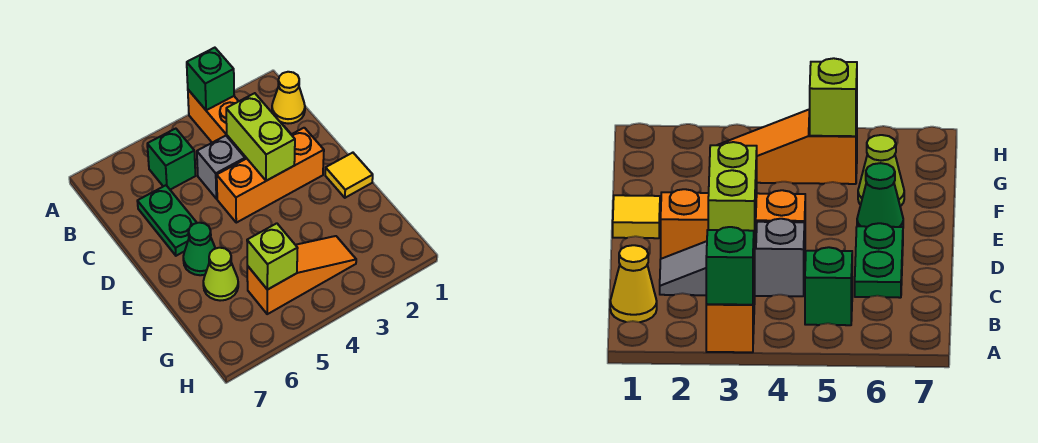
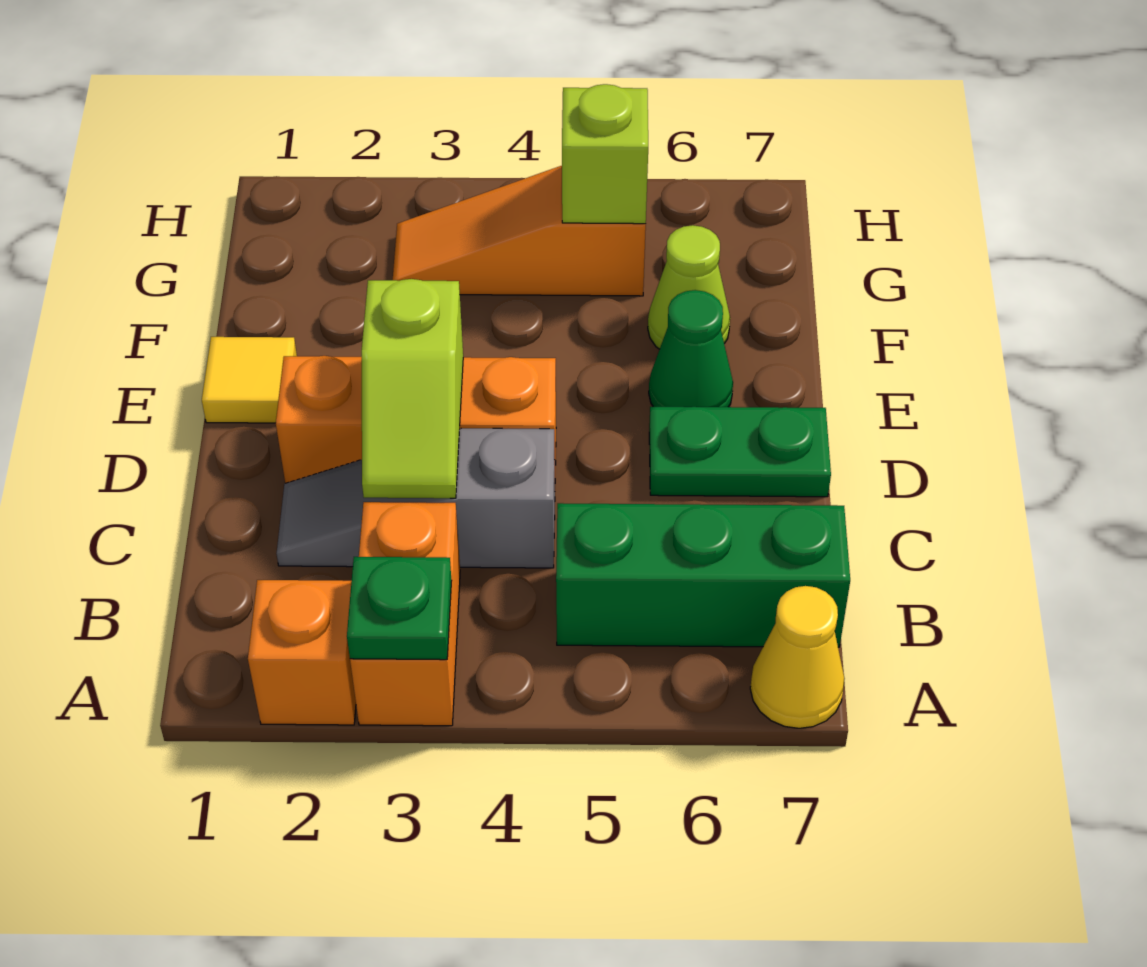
none -> orange 1x1 brick [248,580,356,725]
green 1x1 brick [187,48,234,110] -> green 1x1 plate [347,557,452,660]
yellow 1x1 cone [272,72,305,124] -> yellow 1x1 cone moved to [750,586,845,728]
green 1x1 brick [147,129,195,190] -> green 1x3 brick [556,503,850,647]
lime 1x2 brick [226,93,295,181] -> lime 1x2 slope [362,279,463,498]
green 1x2 plate [137,185,197,256] -> green 1x2 plate turned to [649,407,831,497]

